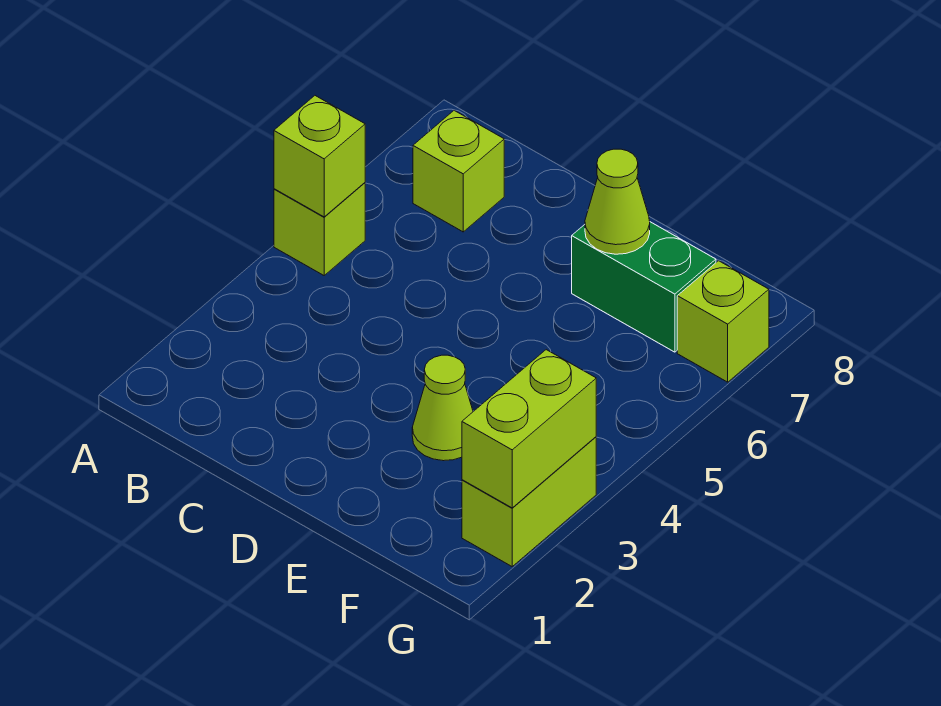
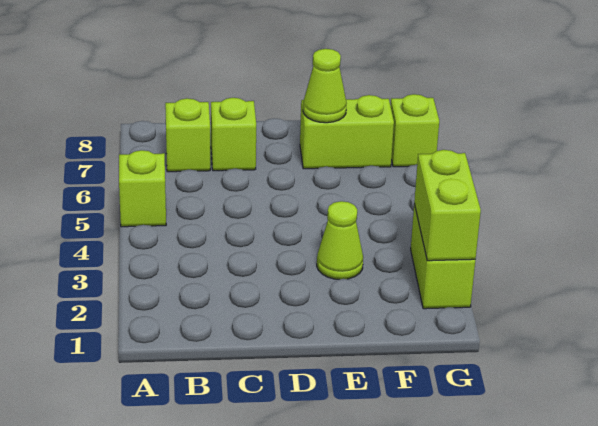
lime 1x1 brick [274,96,365,217] -> lime 1x1 brick moved to [211,98,256,171]
green 1x2 brick [572,222,716,352] -> lime 1x2 brick [300,95,394,169]

